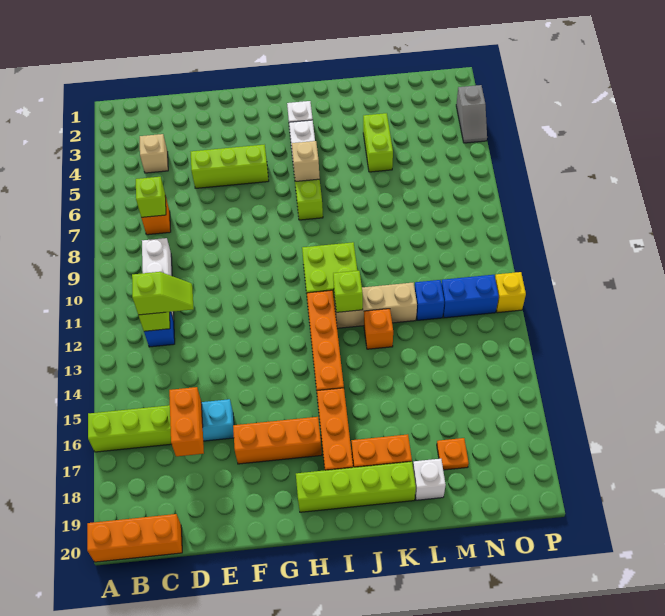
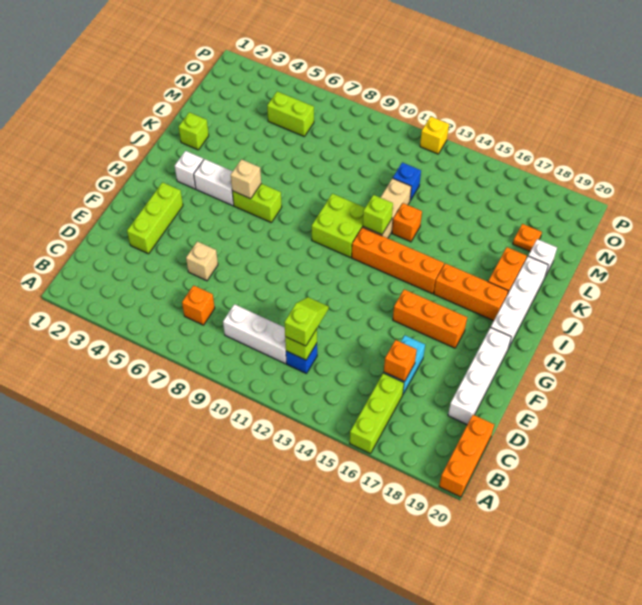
tan 1x1 brick [140,134,168,173] -> tan 1x1 brick moved to [186,241,218,281]
lime 1x1 brick [136,177,166,217] -> lime 1x1 brick moved to [179,112,209,150]
orange 1x2 brick [169,387,204,456] -> orange 1x1 brick [384,340,417,382]
none -> white 1x4 brick [448,327,511,425]
lime 1x3 brick [191,145,269,188] -> lime 1x3 brick moved to [127,182,183,254]
orange 1x3 brick [233,417,322,464] -> orange 1x3 brick turned to [393,289,467,348]
lime 1x4 brick [296,462,416,512] -> white 1x4 brick [491,256,548,349]
lime 1x2 brick [363,113,393,172] -> lime 1x2 brick moved to [267,91,314,136]
blue 1x2 brick [441,275,499,318] -> none
grey 1x2 slope [456,85,487,143] -> none

